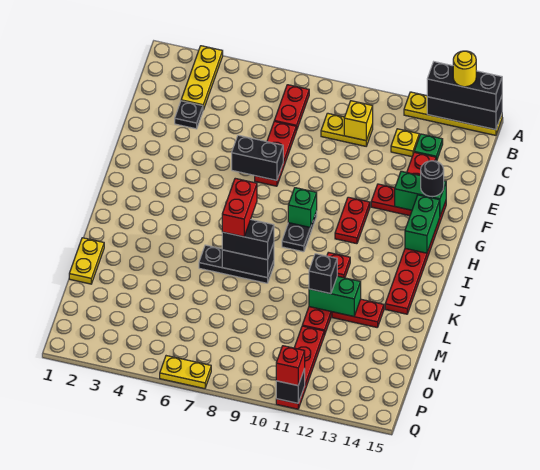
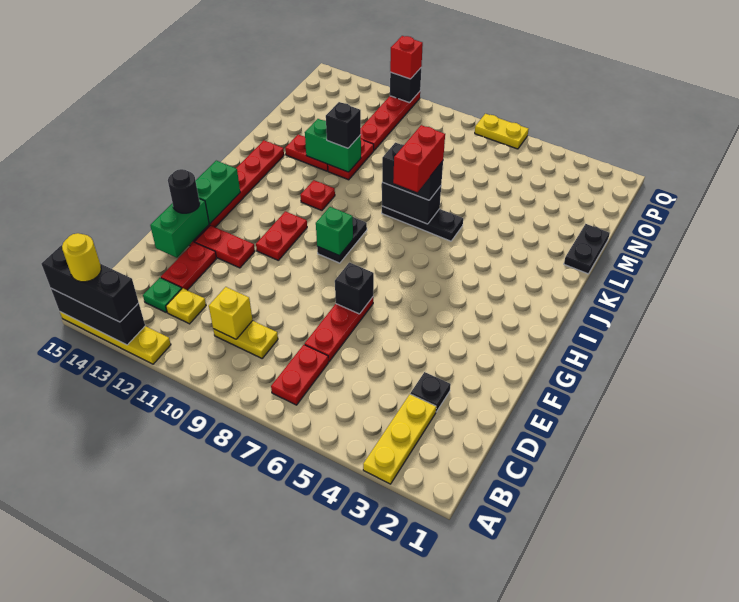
black 1x2 brick [232,135,283,180] -> black 1x1 brick [335,263,374,314]
green 1x2 brick [395,171,446,215] -> green 1x2 brick turned to [150,199,209,258]
yellow 1x2 plate [69,238,104,284] -> black 1x2 plate [564,224,610,274]

